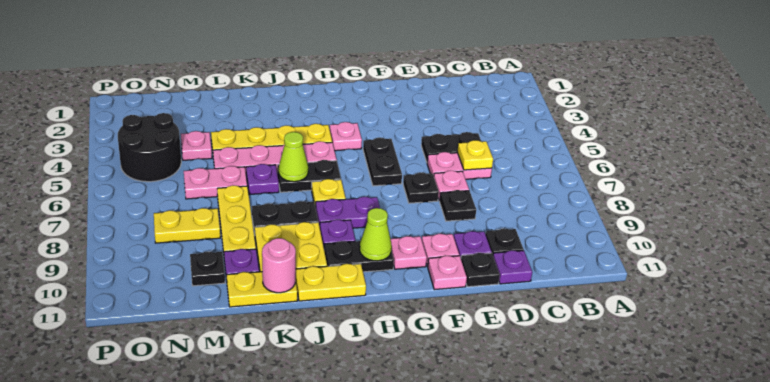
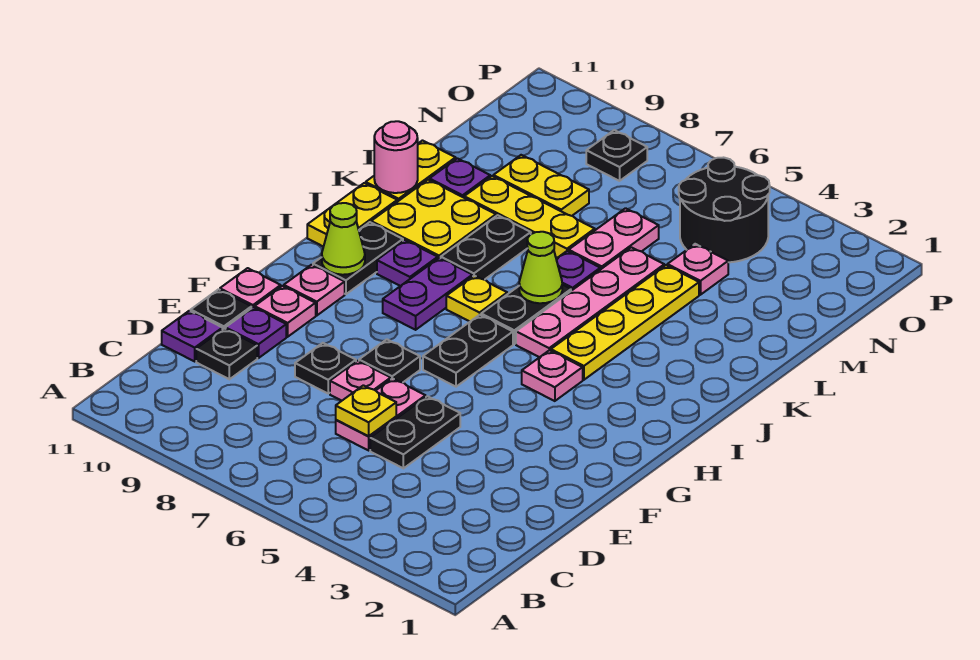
black 1x2 plate [363,138,402,186] -> black 1x2 plate turned to [423,315,513,387]
yellow 1x2 plate [154,208,220,243] -> yellow 1x2 plate turned to [493,155,589,216]
black 1x1 plate [190,252,225,286] -> black 1x1 plate moved to [586,130,647,181]

